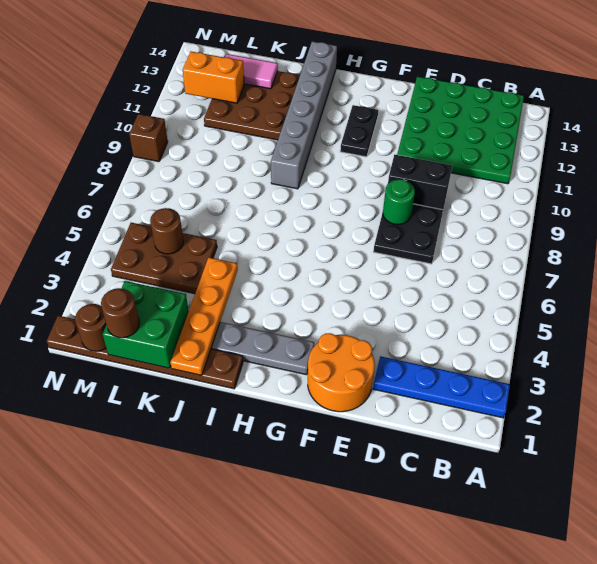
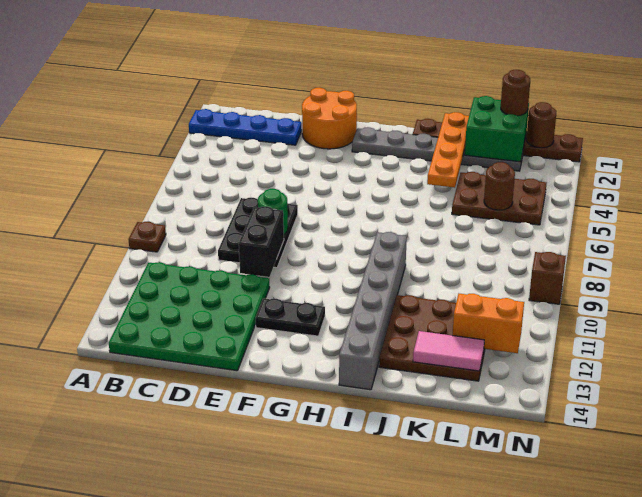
none -> brown 1x1 plate [128,222,166,252]
black 1x2 brick [388,155,452,210] -> black 1x2 brick turned to [239,207,284,277]
black 1x2 plate [340,105,378,157] -> black 1x2 plate turned to [255,298,325,336]

